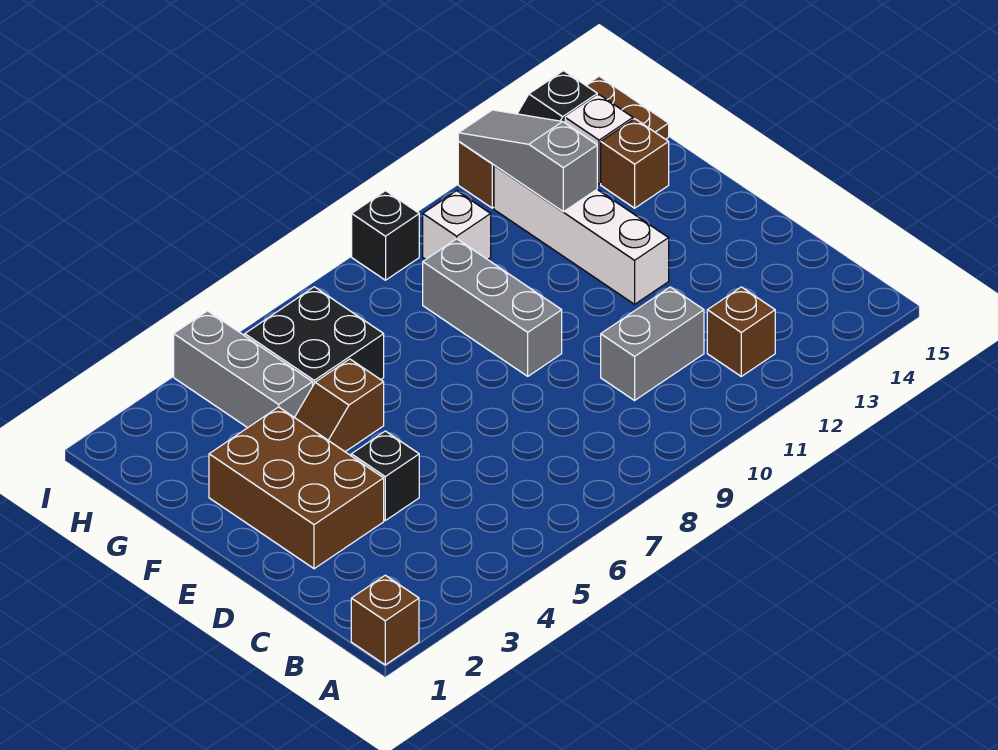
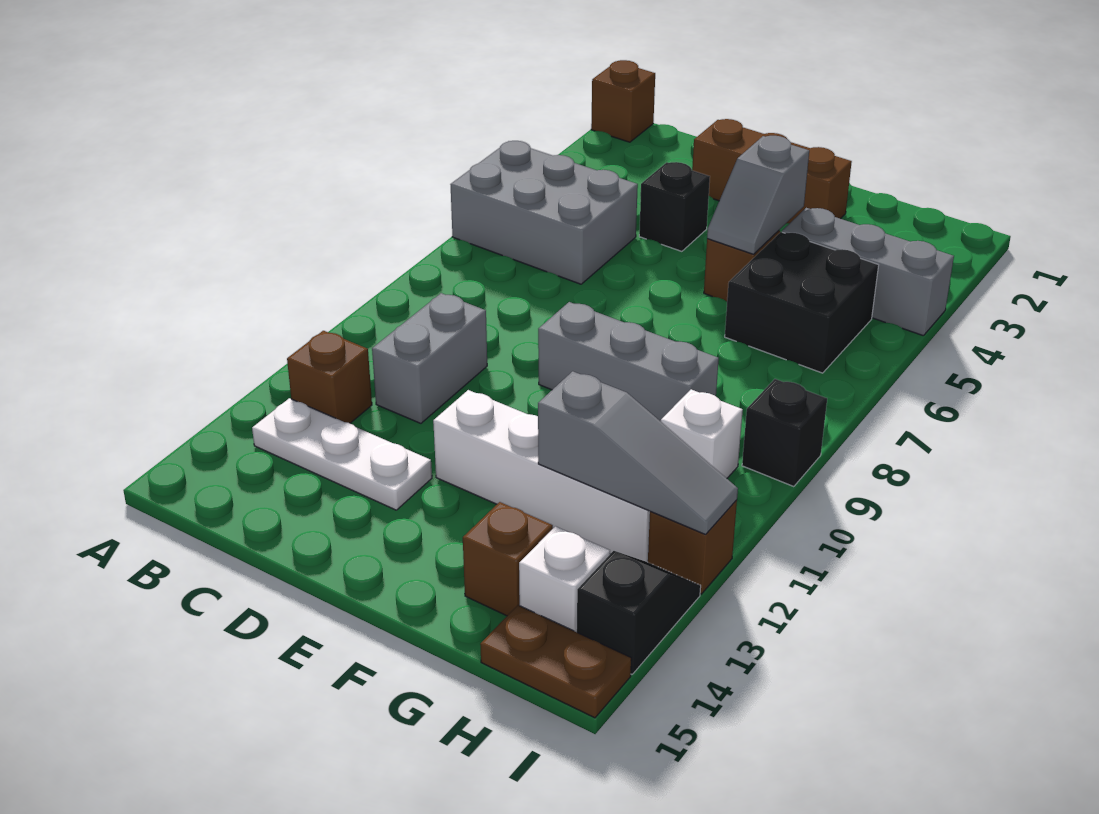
none -> grey 2x3 brick [450,141,638,284]
none -> white 1x3 plate [252,398,432,510]
brown 2x3 brick [209,407,384,569] -> brown 1x3 brick [692,119,852,223]
none -> grey 1x2 slope [707,136,809,254]

